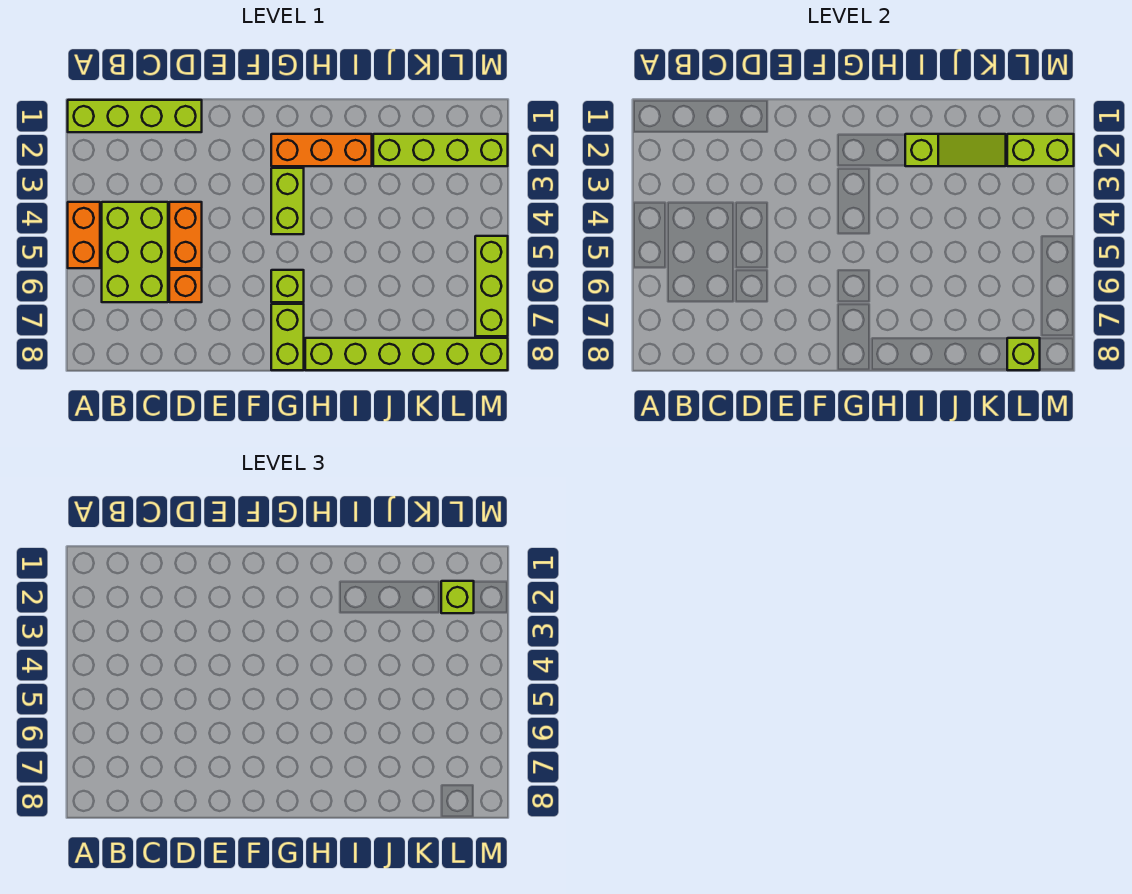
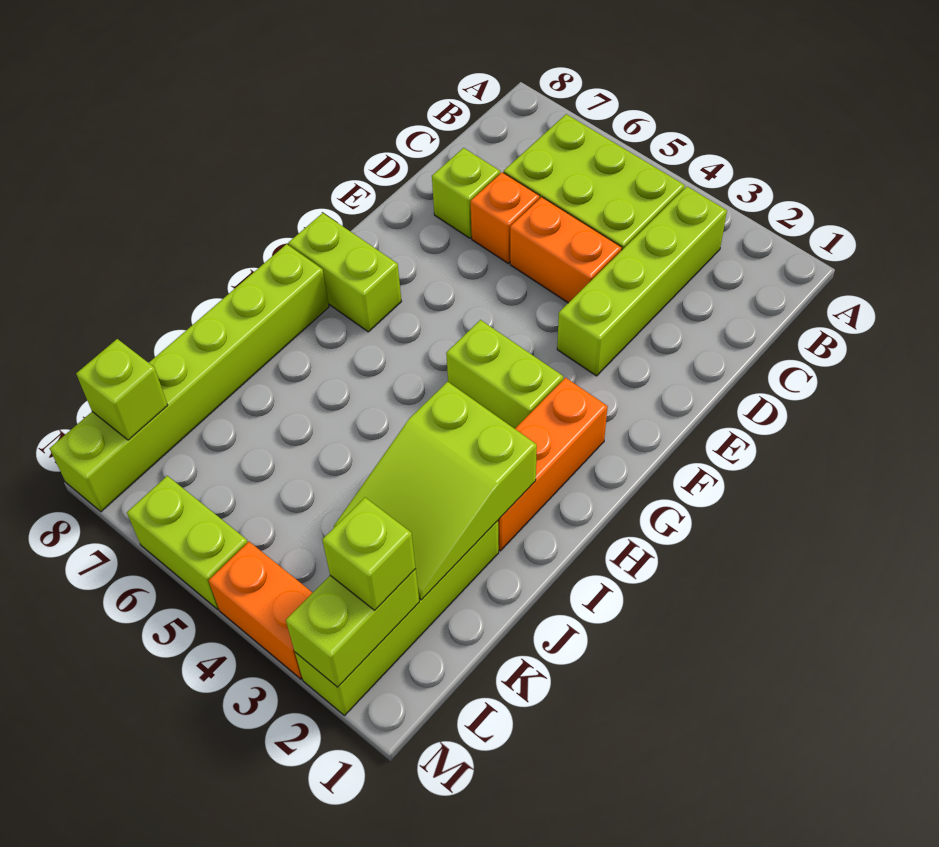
lime 1x4 brick [68,100,202,132] -> lime 1x4 brick moved to [557,187,727,376]
orange 1x2 brick [68,202,100,268] -> orange 1x2 brick moved to [209,542,313,679]
lime 1x1 brick [271,270,304,302] -> lime 1x1 brick moved to [432,148,500,238]
lime 1x3 slope [905,134,1006,166] -> lime 2x3 slope [334,382,537,600]
lime 1x3 brick [475,236,508,336] -> lime 1x2 brick [127,476,248,609]

